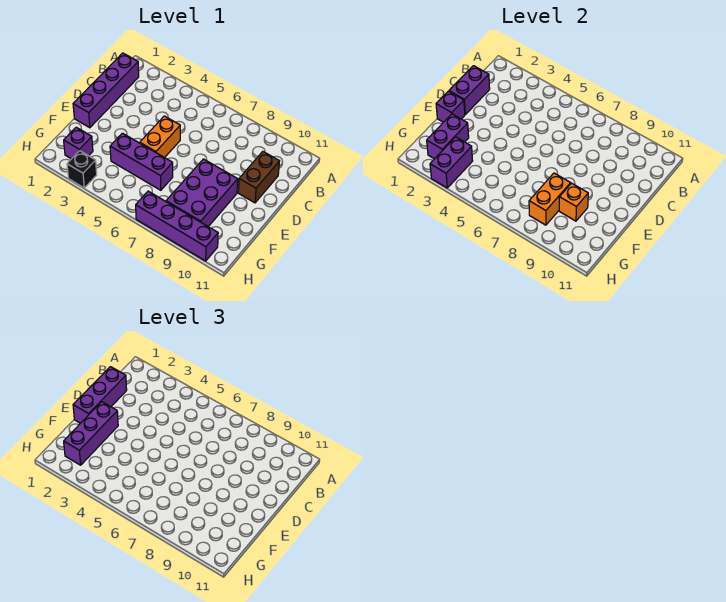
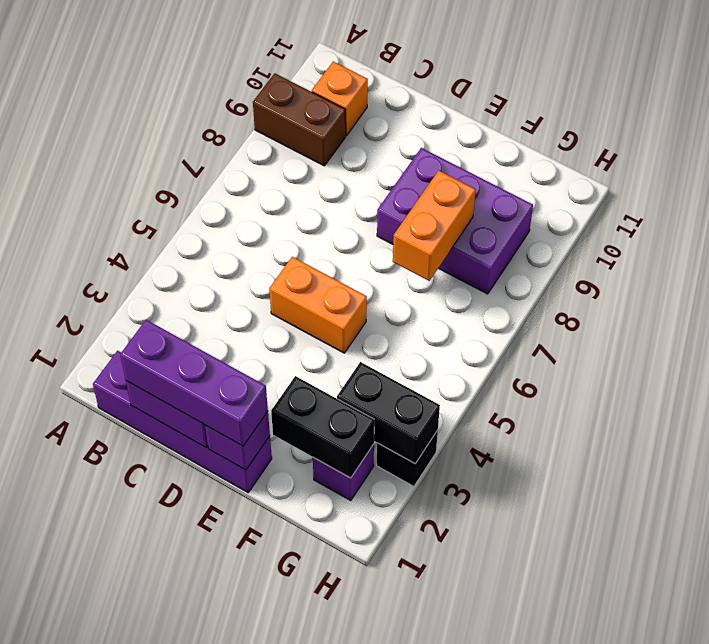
brown 1x2 brick [238,152,280,203] -> brown 1x2 brick moved to [253,73,346,166]
purple 1x3 brick [64,402,118,465] -> none
purple 1x2 brick [427,114,469,159] -> black 1x2 brick [271,376,374,478]
purple 1x3 brick [110,133,173,190] -> none
orange 1x2 brick [529,173,571,225] -> orange 1x2 brick turned to [393,171,476,281]
orange 1x1 brick [559,183,588,221] -> orange 1x1 brick moved to [312,62,368,135]
purple 1x2 brick [430,137,473,188] -> black 1x2 brick [337,362,440,463]
purple 1x4 brick [136,191,218,261] -> none

